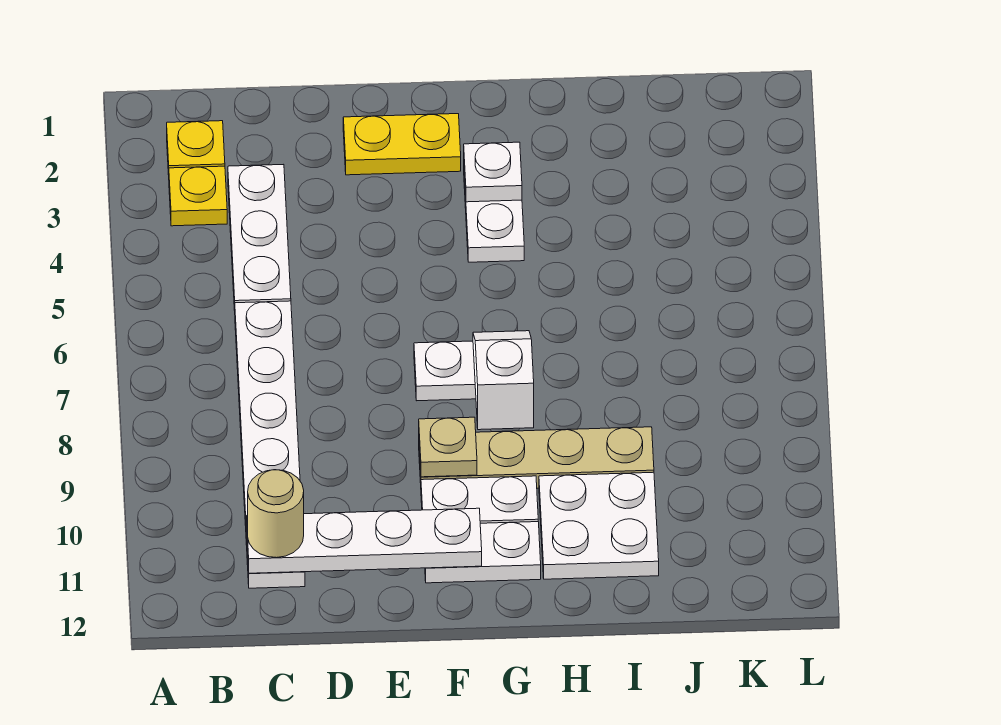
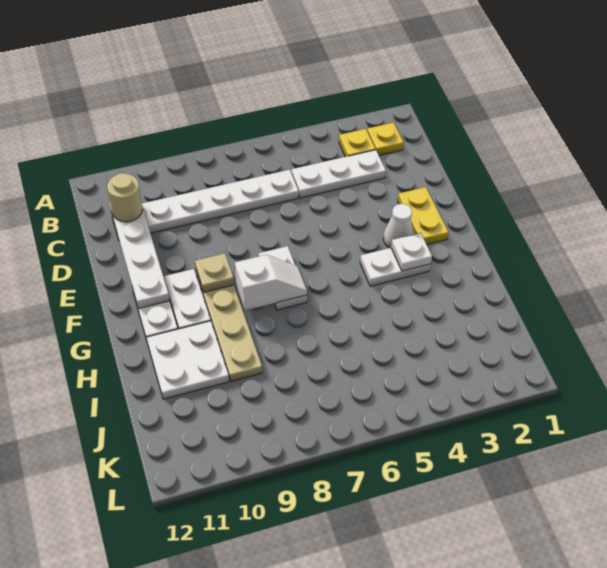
none -> white 1x1 cone [383,204,414,248]

